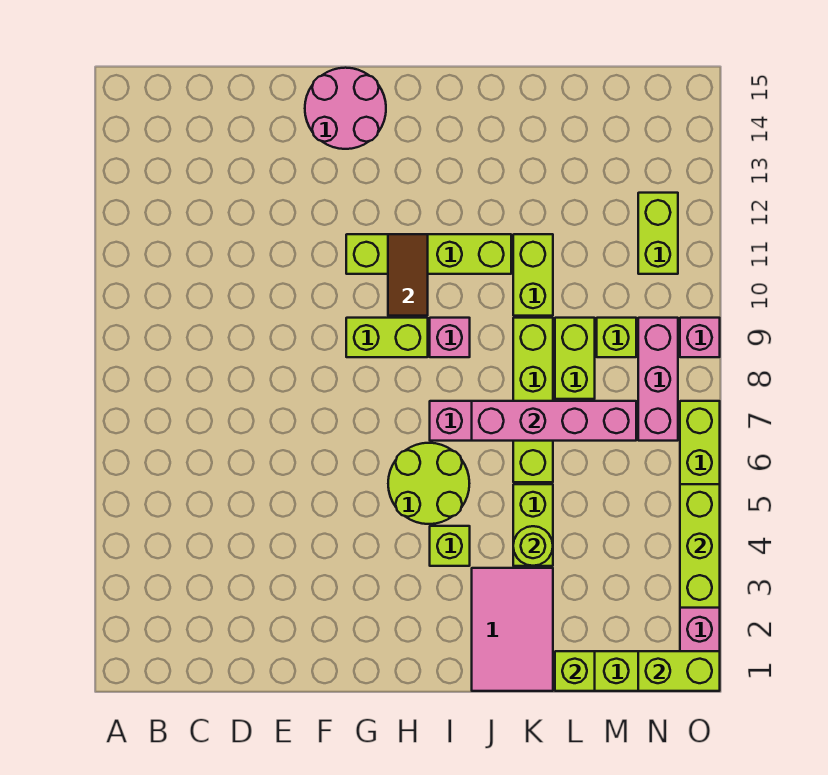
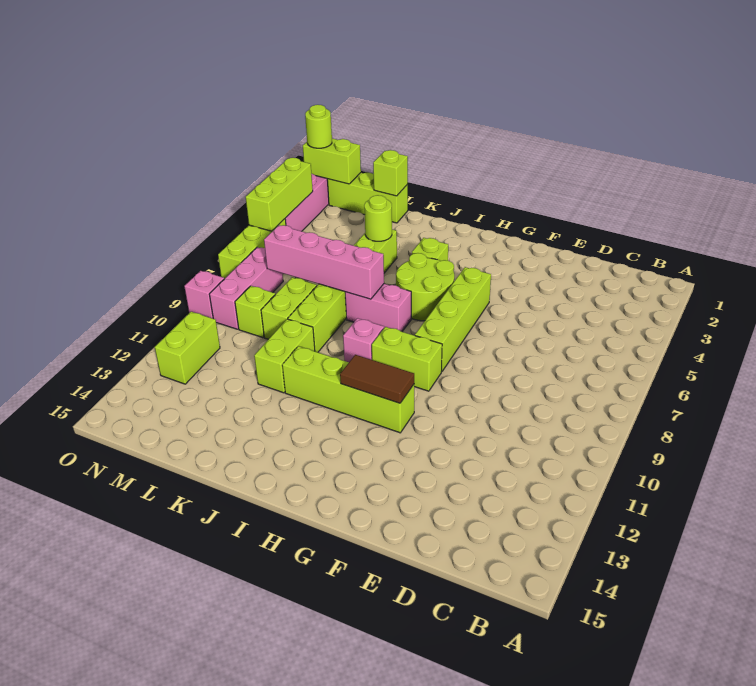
pink 2x2 round brick [305,68,386,149] -> none
none -> lime 1x4 brick [415,267,491,372]
brown 1x2 tile [388,234,428,316] -> brown 1x2 tile turned to [340,355,414,403]
pink 2x3 tile [472,568,553,691] -> none
none -> lime 1x1 round brick [305,105,332,148]

